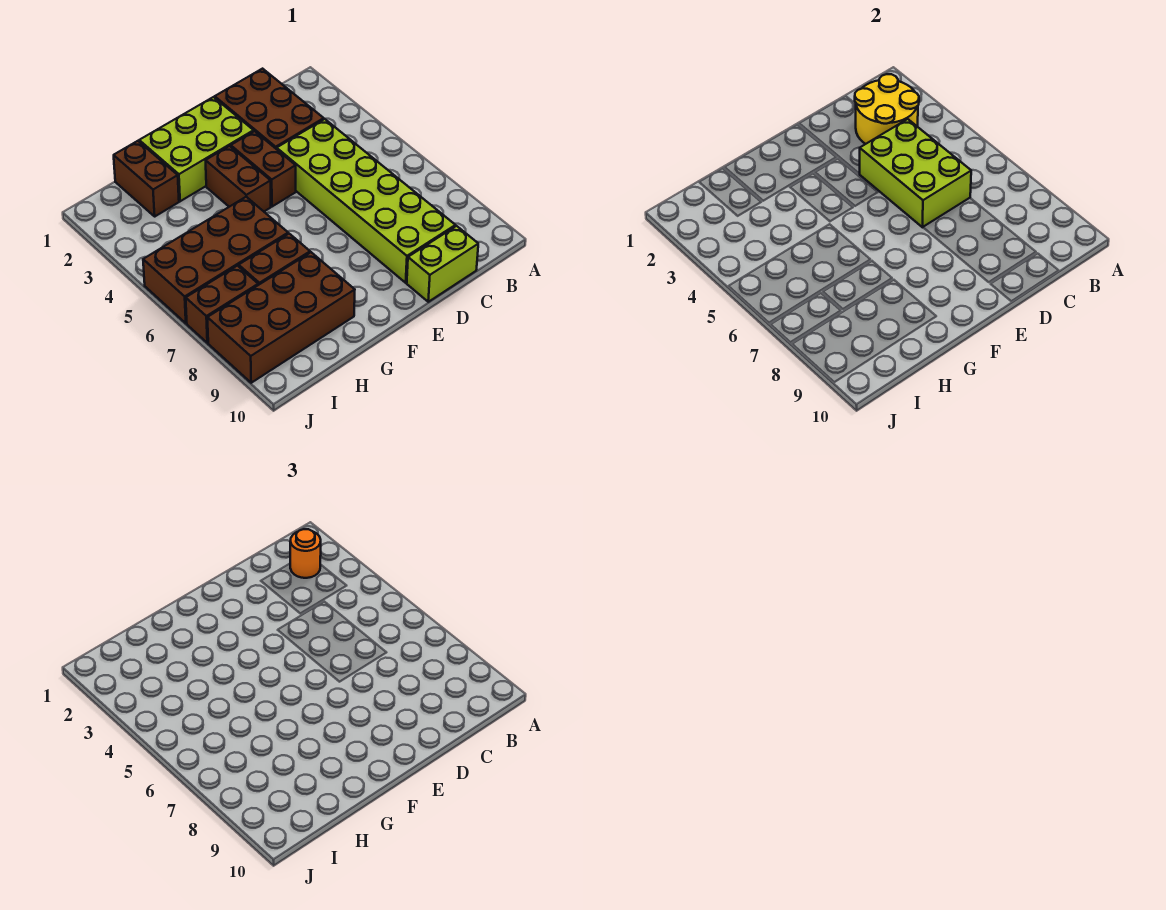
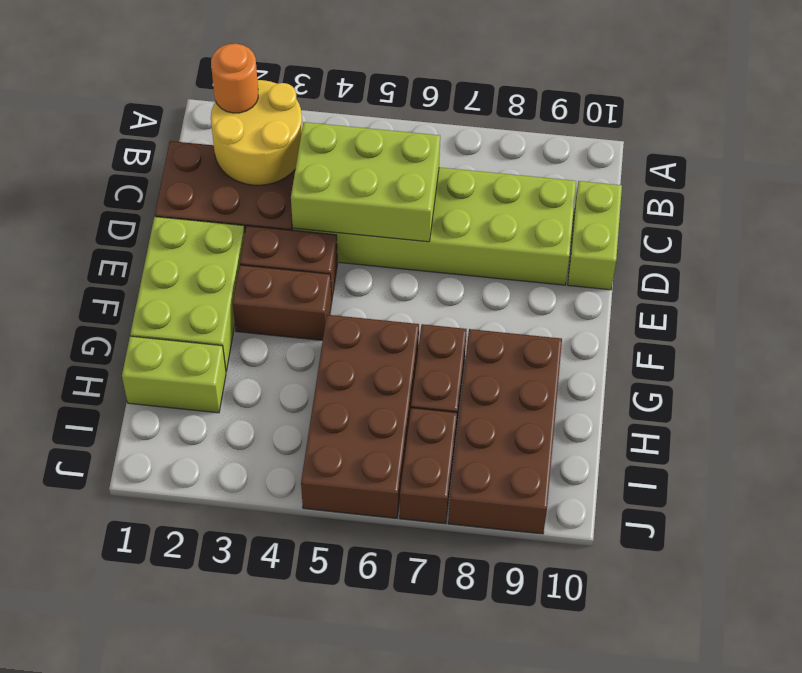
brown 1x2 brick [114,141,179,216] -> lime 1x2 brick [122,336,226,413]

